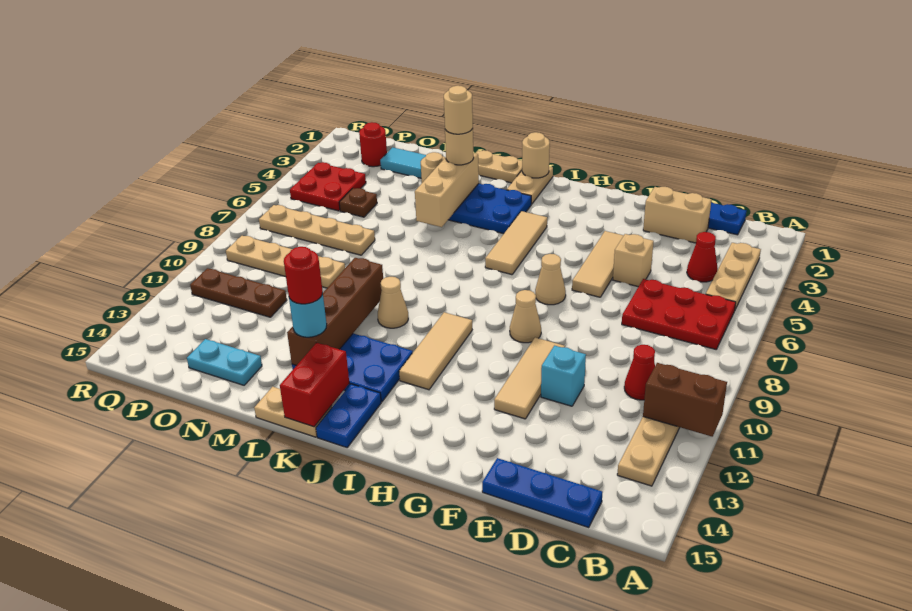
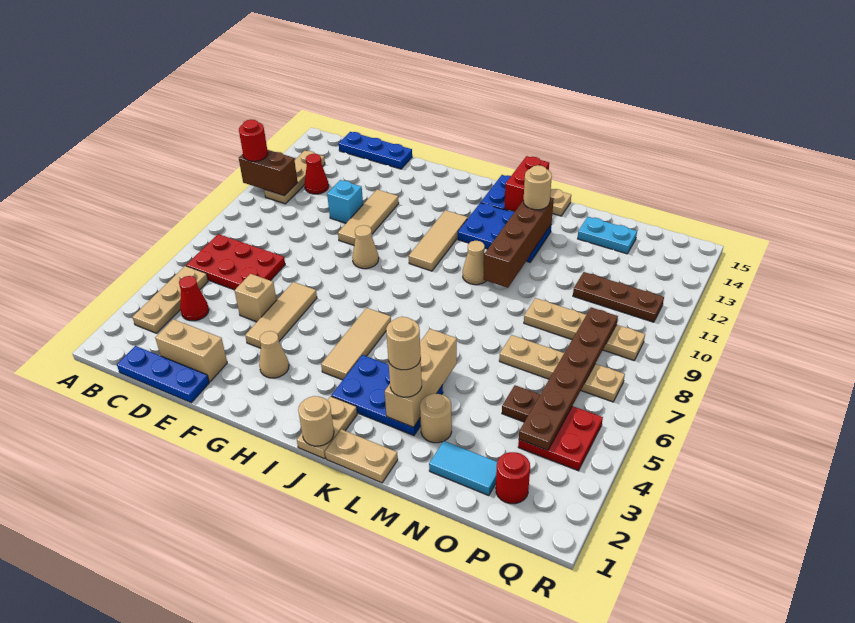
red 1x1 cone [624,345,655,400] -> red 1x1 cone moved to [304,153,329,194]
tan 1x1 cone [535,254,566,305] -> tan 1x1 cone moved to [259,331,289,378]
cyan 1x1 round brick [289,293,327,337] -> tan 1x1 round brick [523,165,552,210]
red 1x1 round brick [284,247,323,304] -> red 1x1 round brick moved to [239,119,268,161]
none -> brown 1x6 plate [519,307,618,450]

